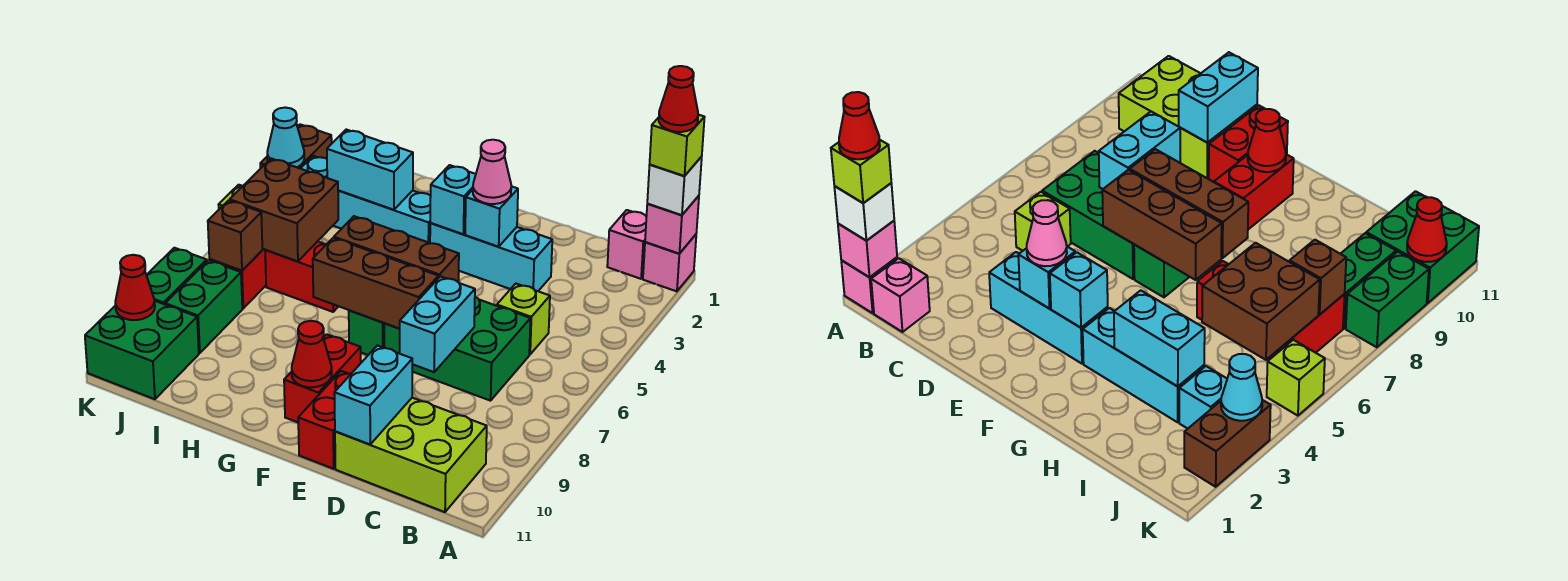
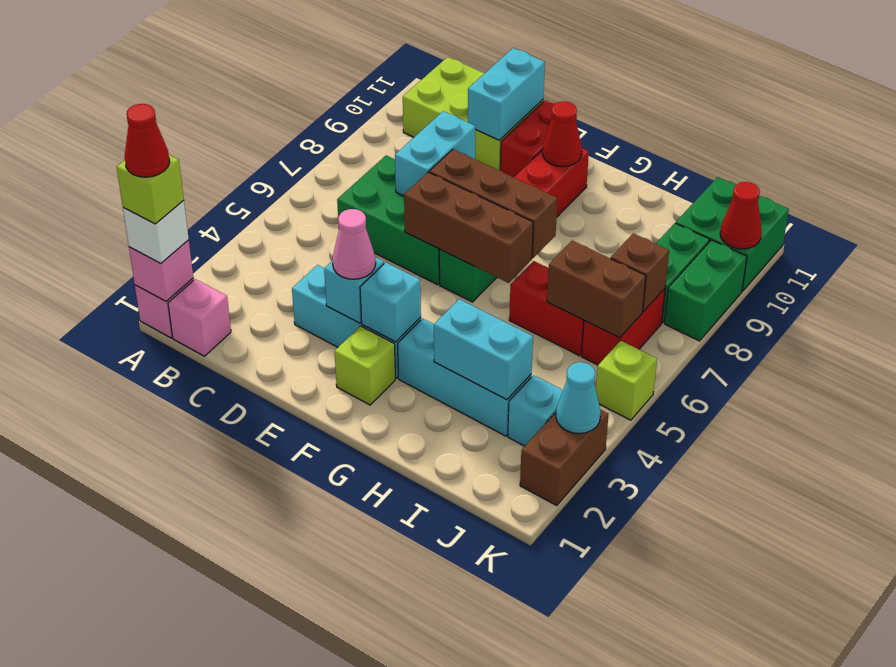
lime 1x1 brick [497,284,550,354] -> lime 1x1 brick moved to [335,326,395,405]
brown 2x2 brick [230,158,338,262] -> brown 1x2 brick [547,241,646,338]

